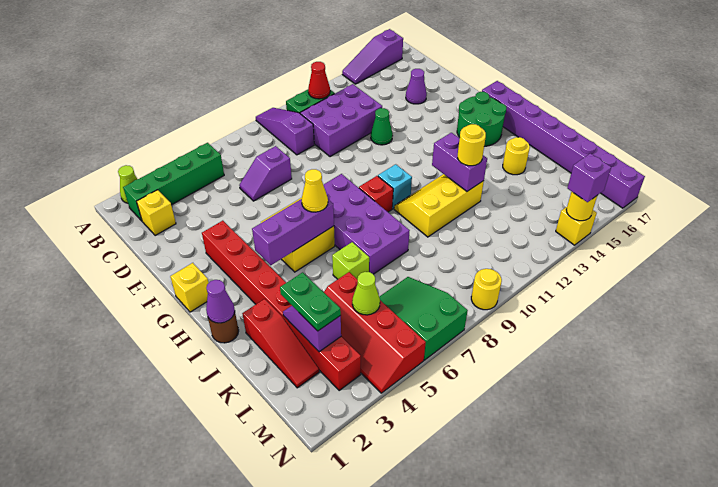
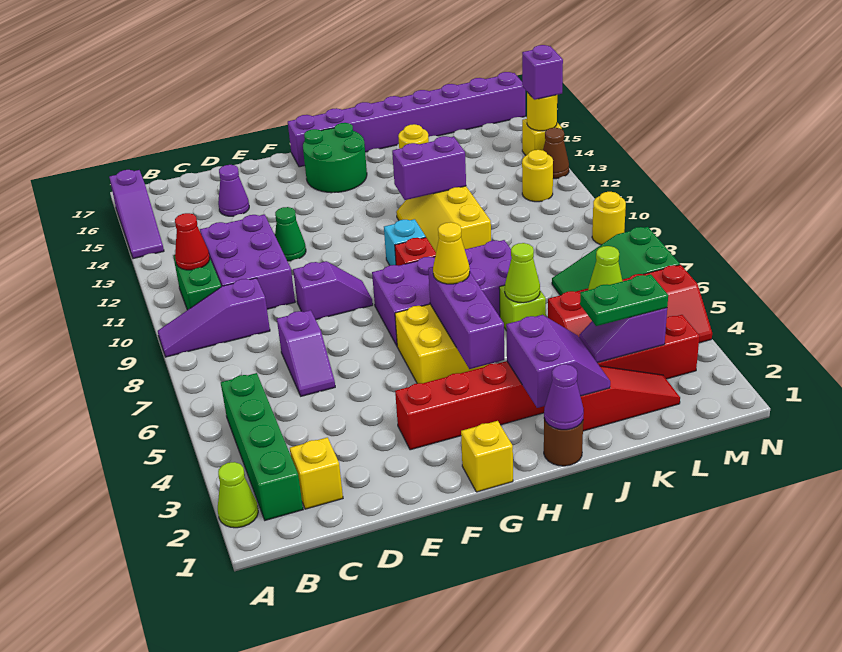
none -> purple 1x2 slope [293,261,373,320]
none -> purple 2x2 slope [506,315,610,408]
none -> lime 1x1 cone [505,243,540,303]
yellow 1x1 round brick [458,124,486,166] -> yellow 1x1 round brick moved to [522,150,553,202]
none -> brown 1x1 cone [543,128,569,179]

